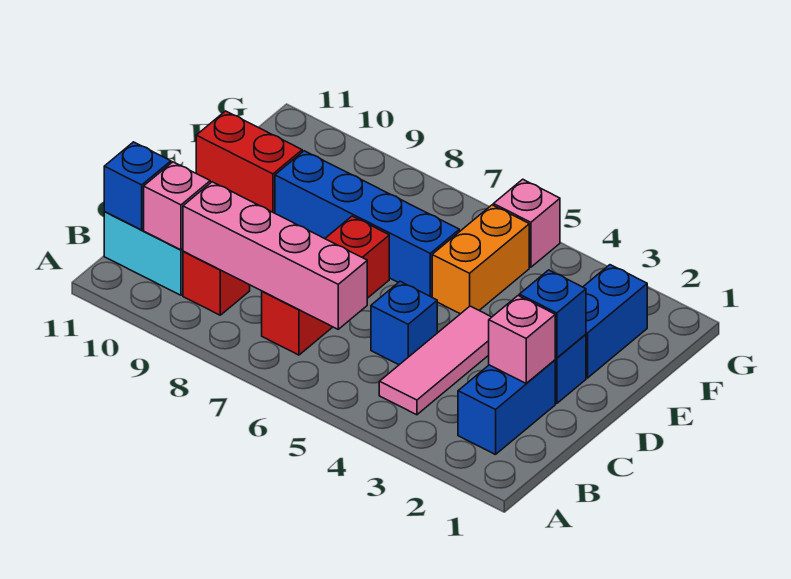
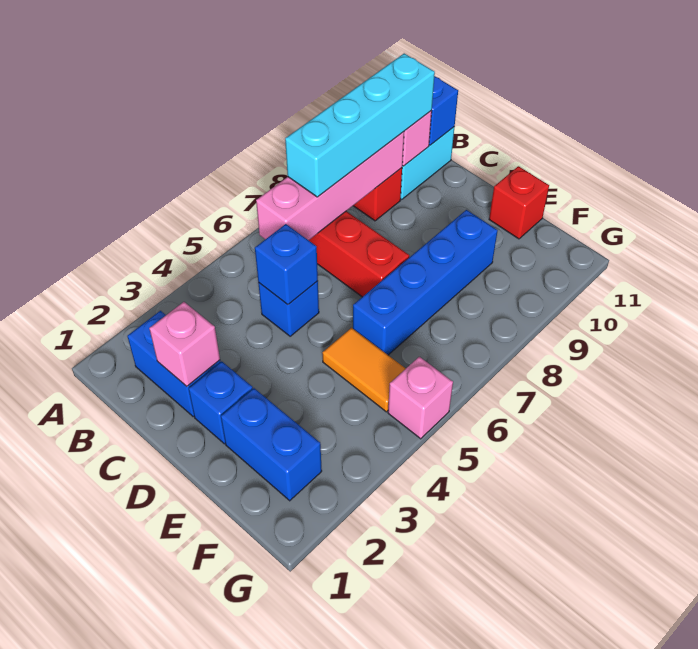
pink 1x3 tile [379,306,491,415] -> none
none -> cyan 1x4 brick [285,53,435,197]
blue 1x1 brick [519,270,586,358] -> blue 1x1 brick moved to [255,224,318,305]
orange 1x2 brick [432,205,529,314] -> orange 1x2 tile [322,328,406,412]
red 1x2 brick [196,111,302,213] -> red 1x1 brick [489,166,549,239]

